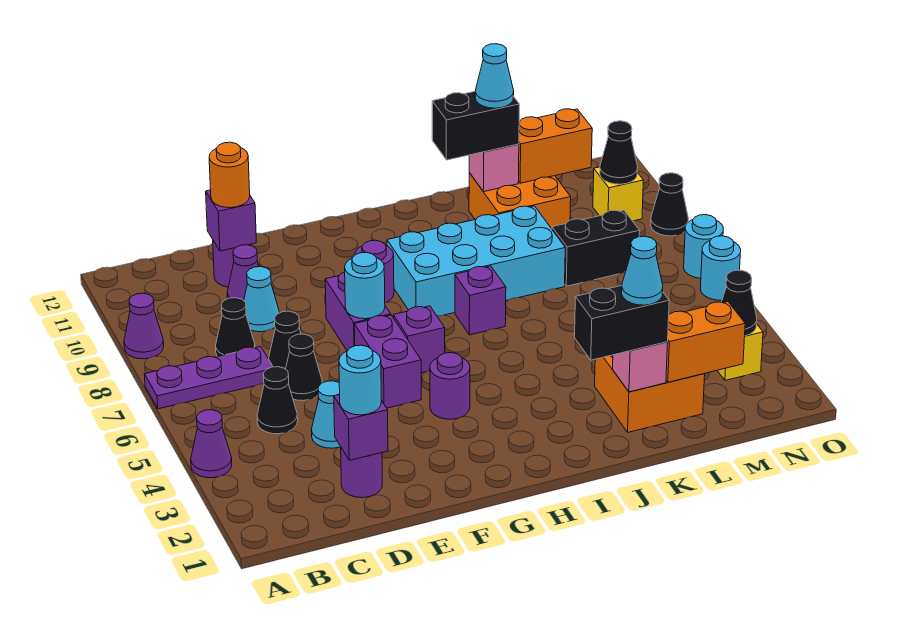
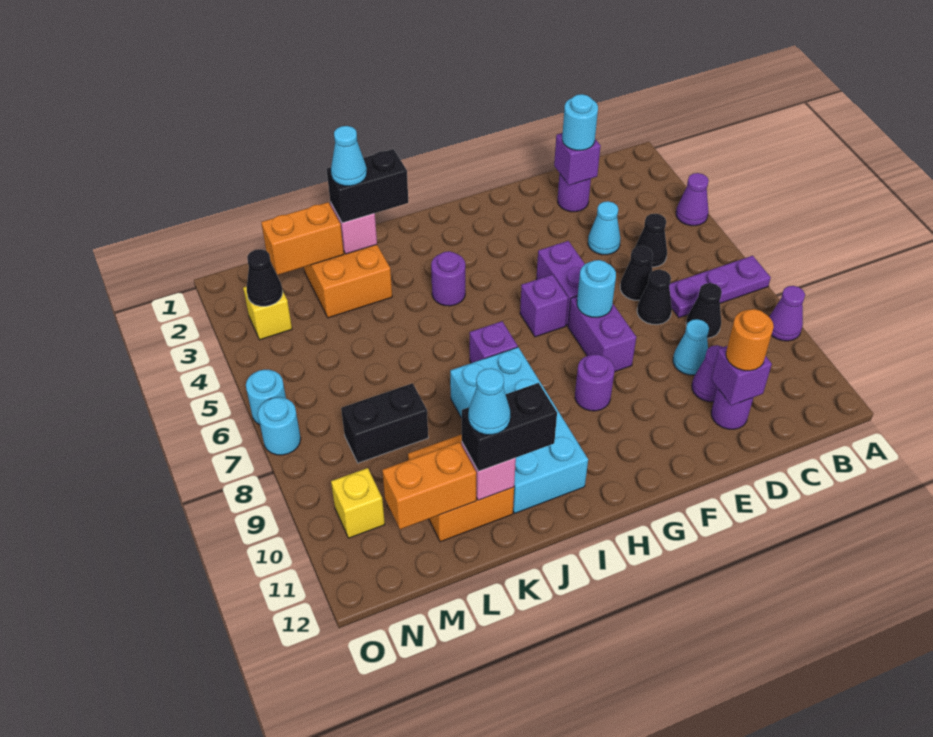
purple 1x1 round brick [430,353,470,419] -> purple 1x1 round brick moved to [431,251,465,306]
cyan 2x4 brick [387,206,565,316] -> cyan 2x4 brick turned to [450,347,588,513]
black 1x1 cone [600,121,638,184] -> none
black 1x1 cone [651,173,688,236] -> none

